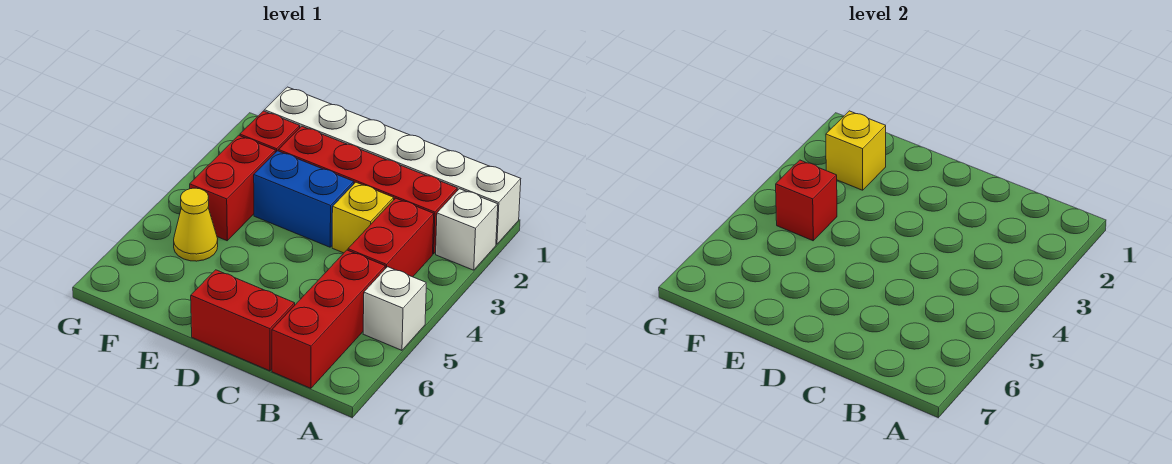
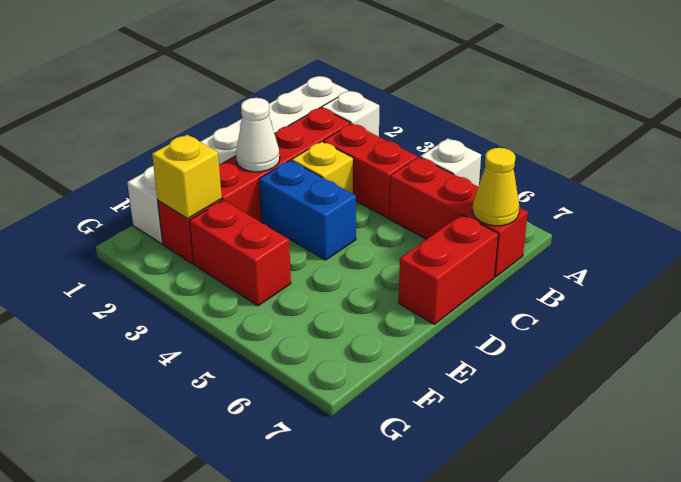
none -> white 1x1 cone [236,98,280,172]
blue 1x2 brick [254,151,354,247] -> blue 1x2 brick turned to [259,160,356,260]
red 1x1 brick [776,160,837,241] -> none
yellow 1x1 cone [174,188,218,261] -> yellow 1x1 cone moved to [473,148,519,226]

